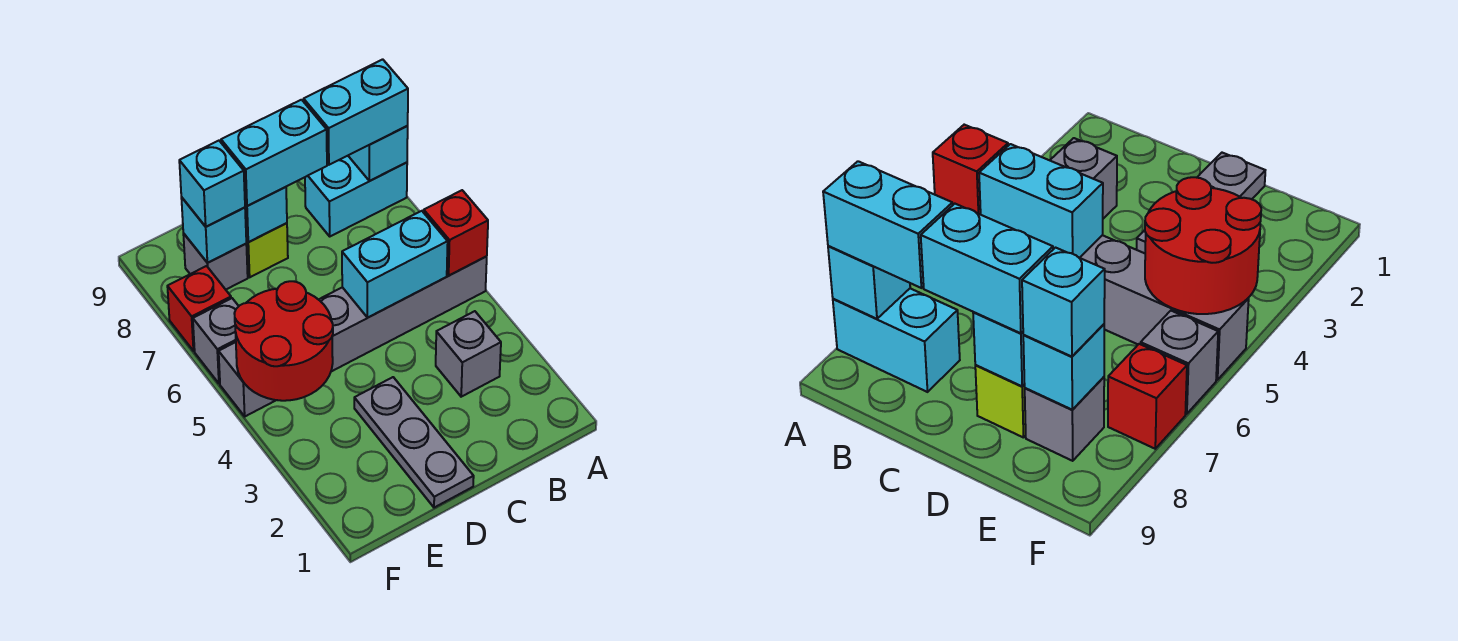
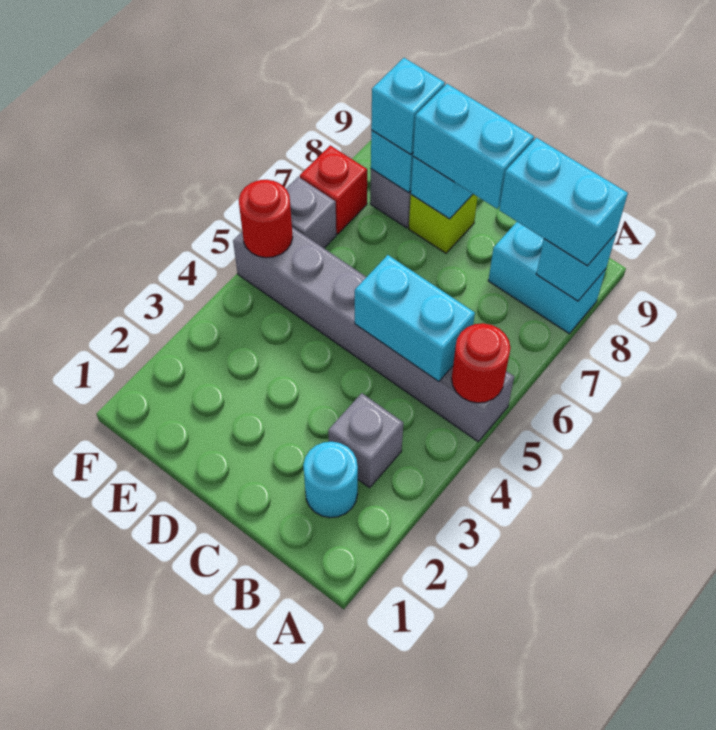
red 1x1 brick [424,190,488,275] -> red 1x1 round brick [452,323,510,403]
none -> cyan 1x1 round brick [303,442,358,518]
grey 1x3 plate [354,377,474,508] -> none
red 2x2 round brick [234,281,333,401] -> red 1x1 round brick [239,180,293,258]

